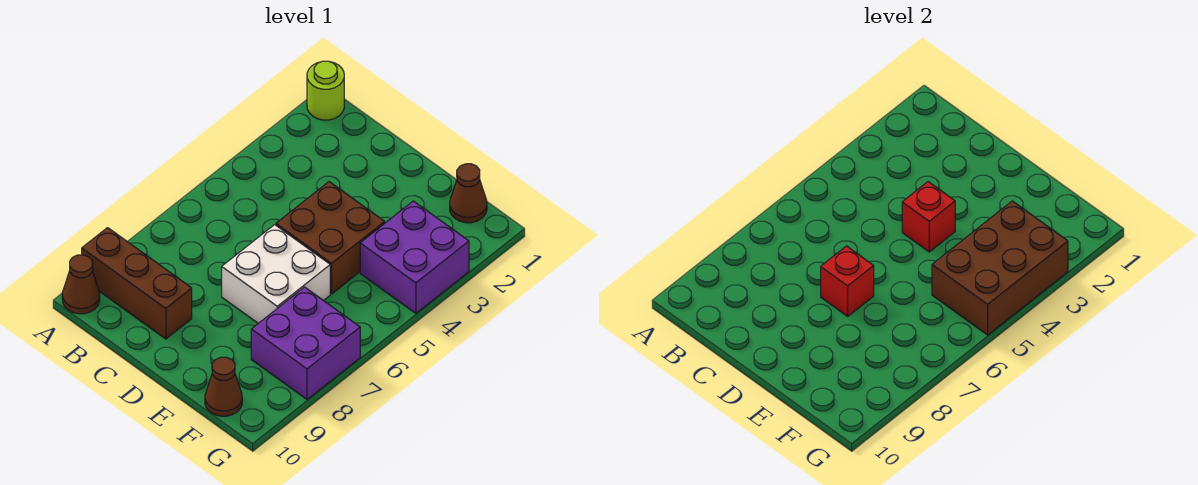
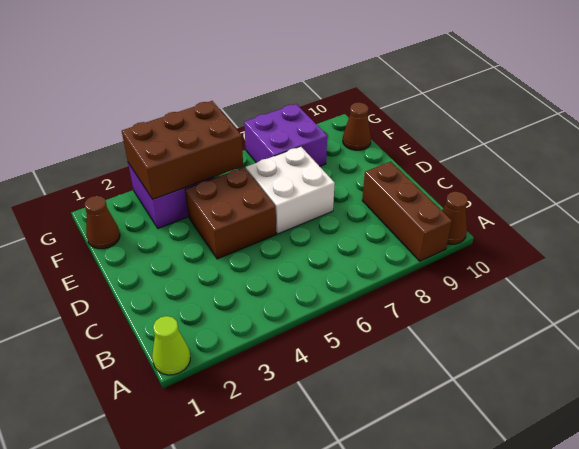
lime 1x1 round brick [307,61,344,120] -> lime 1x1 cone [152,316,190,375]
red 1x1 brick [902,182,955,252] -> none
red 1x1 brick [821,246,874,316] -> none

